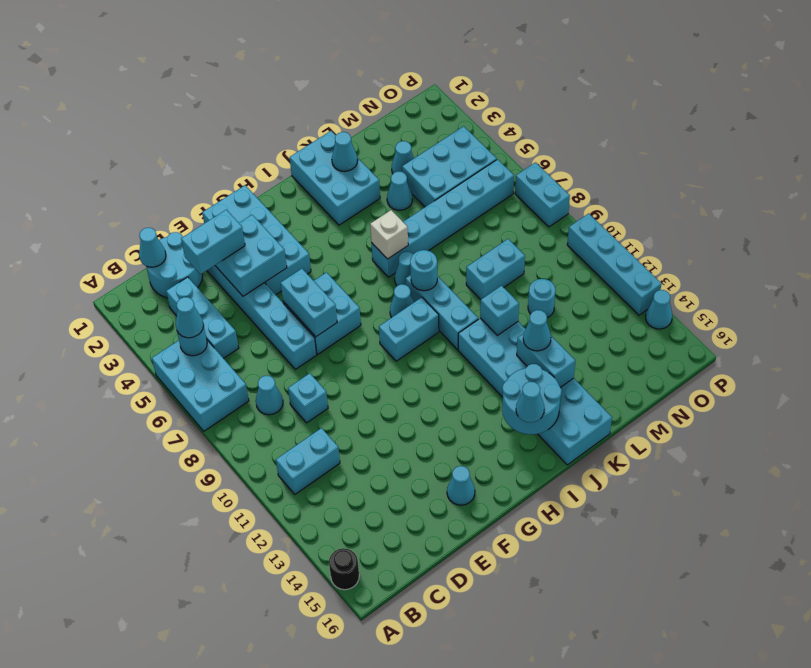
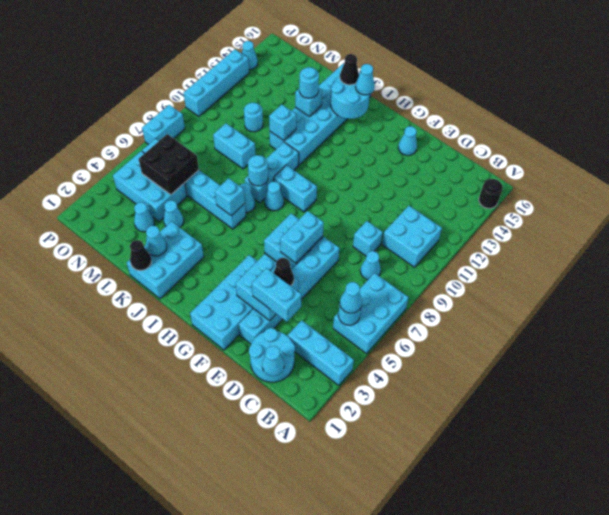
cyan 1x2 brick [276,428,340,494] -> cyan 2x2 brick [382,206,442,267]
cyan 1x3 brick [166,277,239,358] -> cyan 1x3 brick turned to [288,320,354,386]
none -> black 1x1 cone [274,258,294,286]
white 1x1 brick [370,210,408,259] -> cyan 1x1 brick [215,178,245,216]
none -> black 1x1 cone [340,54,359,85]
none -> black 1x1 cone [130,240,151,270]
cyan 1x2 brick [517,333,575,387] -> cyan 1x1 brick [295,88,322,117]
cyan 1x1 cone [523,310,551,351] -> cyan 1x1 round brick [299,67,319,98]
none -> black 2x2 brick [139,134,199,195]

